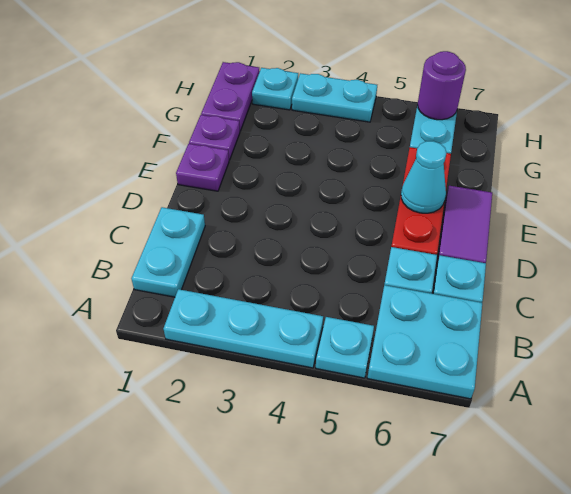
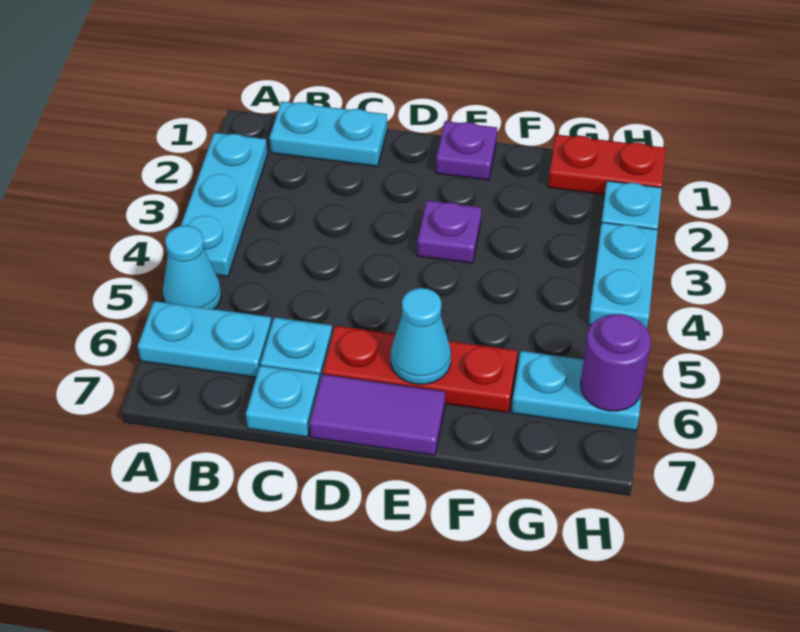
cyan 1x1 plate [316,317,374,378] -> cyan 1x1 cone [163,225,221,309]
cyan 2x2 plate [367,285,482,399] -> cyan 1x2 plate [138,301,272,377]
purple 1x1 plate [189,115,240,160] -> purple 1x1 plate moved to [417,200,482,263]
purple 1x2 plate [201,62,260,131] -> red 1x2 plate [548,135,666,195]

